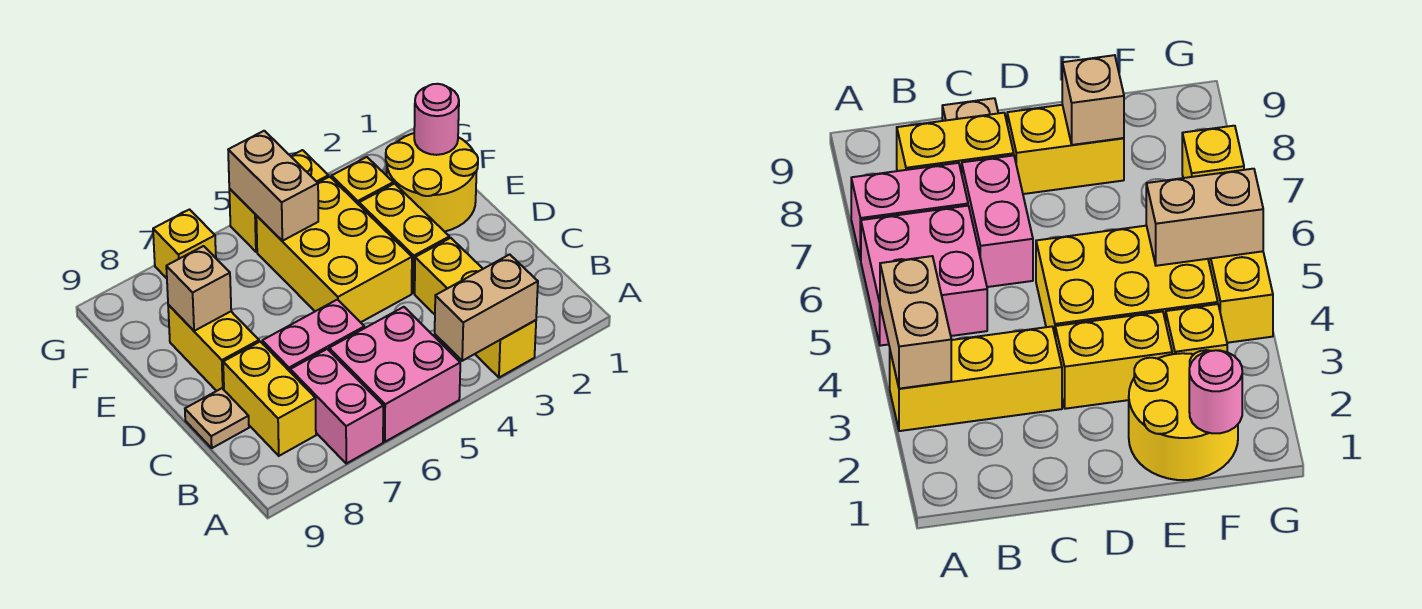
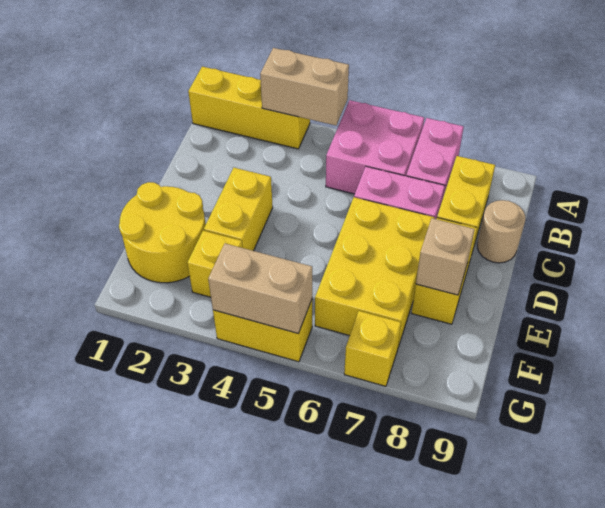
yellow 1x3 brick [415,238,536,378] -> yellow 1x3 brick turned to [188,67,310,149]
tan 1x1 plate [185,388,249,448] -> tan 1x1 round brick [477,200,525,263]
yellow 2x3 brick [256,177,412,322] -> yellow 2x3 brick moved to [315,197,435,347]
pink 1x1 round brick [414,84,459,155] -> none
tan 1x2 brick [228,131,318,241] -> tan 1x2 brick turned to [208,244,312,334]

